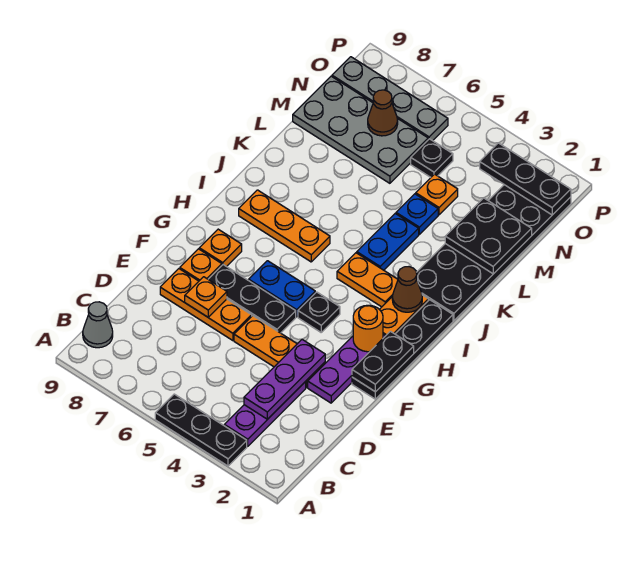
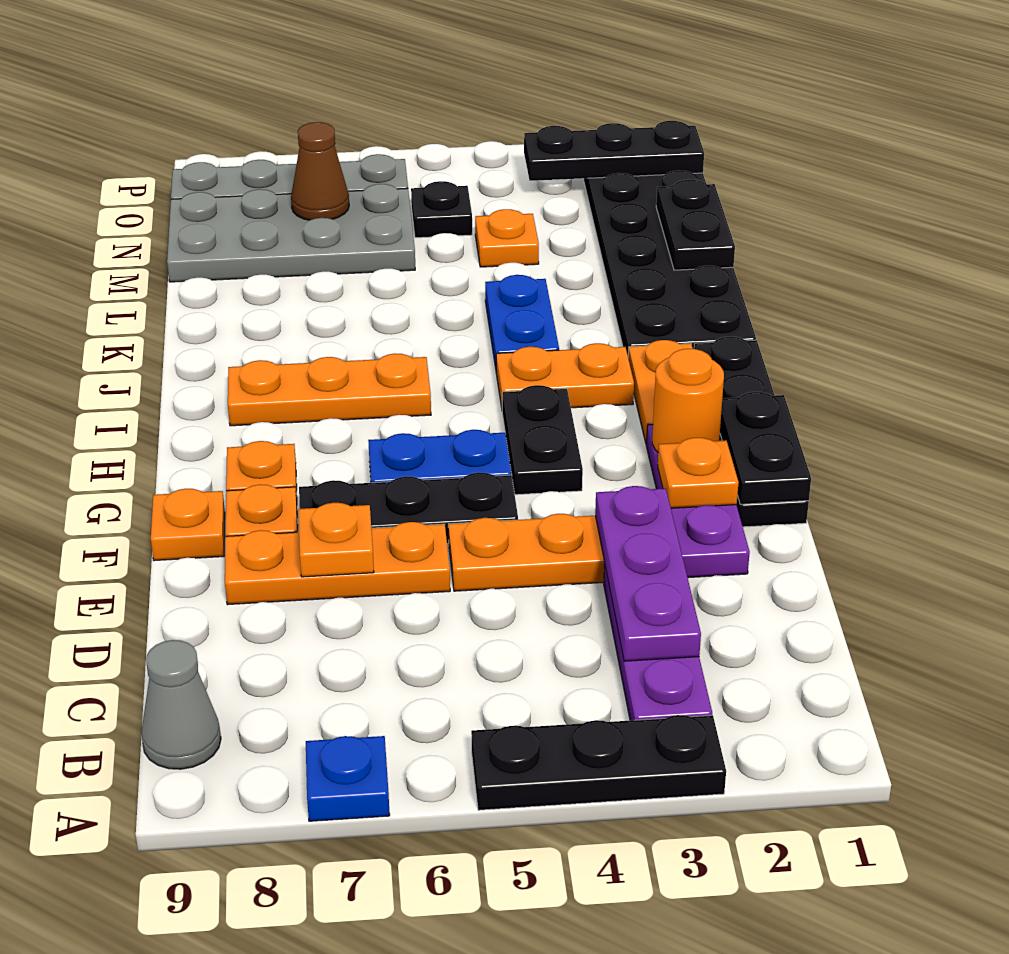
none -> orange 1x1 plate [658,438,739,508]
none -> orange 1x1 plate [151,489,225,561]
black 1x1 plate [298,292,340,332] -> black 1x2 plate [502,385,583,495]
brown 1x1 cone [392,267,422,312] -> none
black 2x2 plate [445,198,532,274] -> black 1x2 plate [656,179,735,270]
blue 1x1 plate [396,194,438,234] -> blue 1x1 plate moved to [306,736,390,821]

